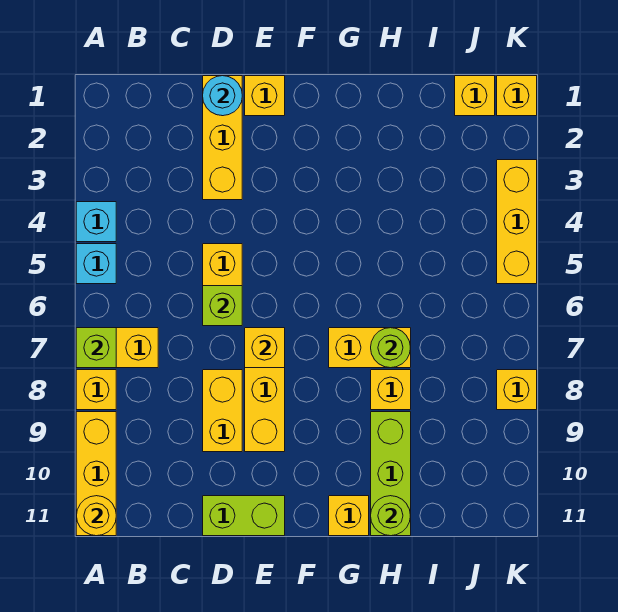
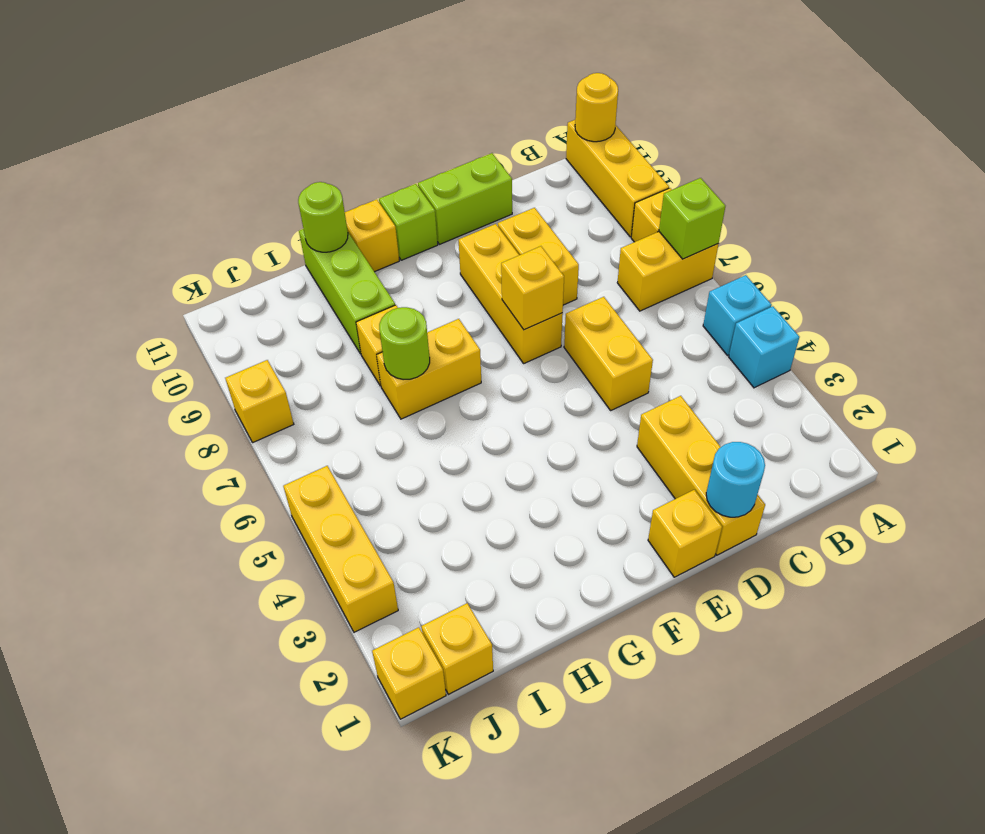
lime 1x1 brick [203,286,242,326] -> lime 1x1 brick moved to [379,184,438,260]

